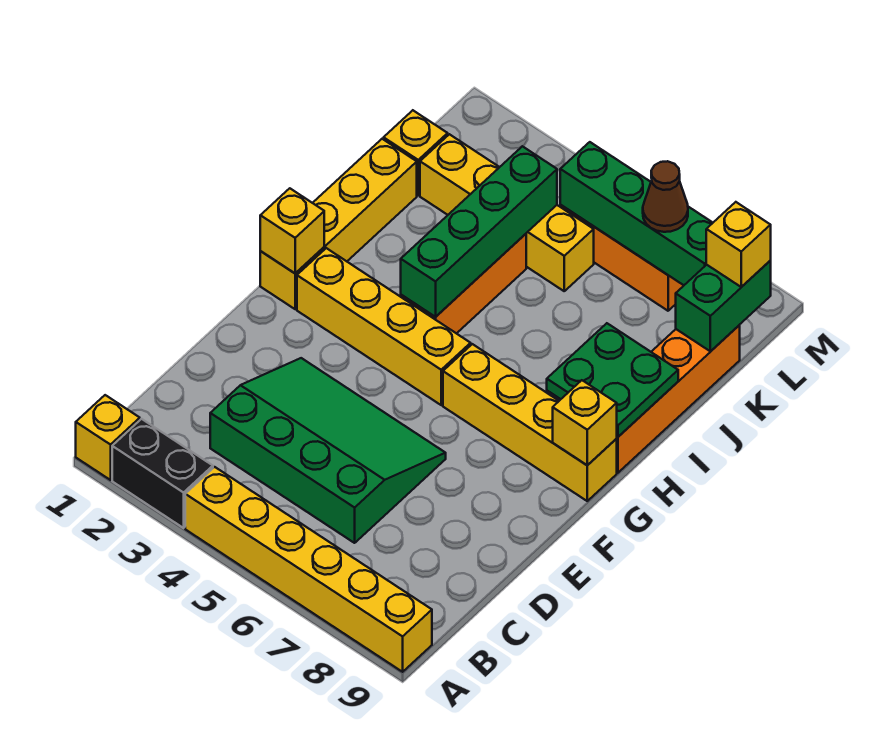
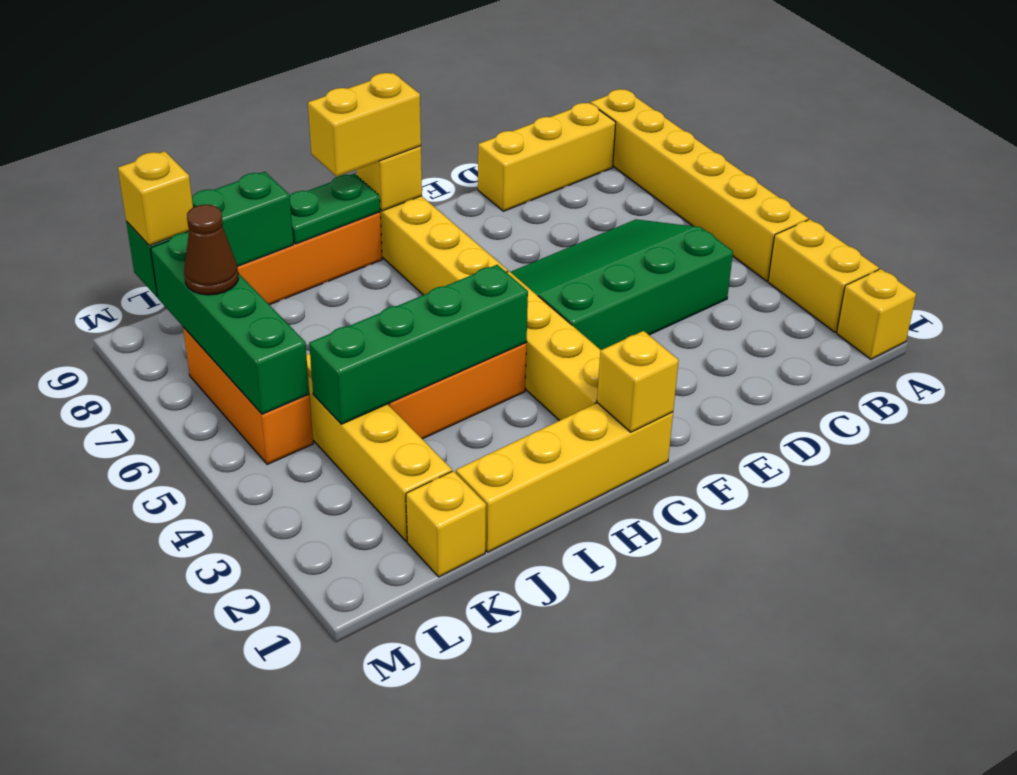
black 1x2 brick [112,419,213,528] -> yellow 1x2 brick [768,219,879,332]
none -> yellow 1x3 brick [478,103,616,211]
green 3x4 slope [210,358,446,543] -> green 3x4 slope turned to [511,219,733,350]
none -> yellow 1x2 brick [308,73,421,177]
green 2x2 plate [547,323,678,437] -> green 1x2 plate [290,174,380,244]
green 1x2 brick [676,261,771,351] -> green 1x3 brick [126,172,294,297]

